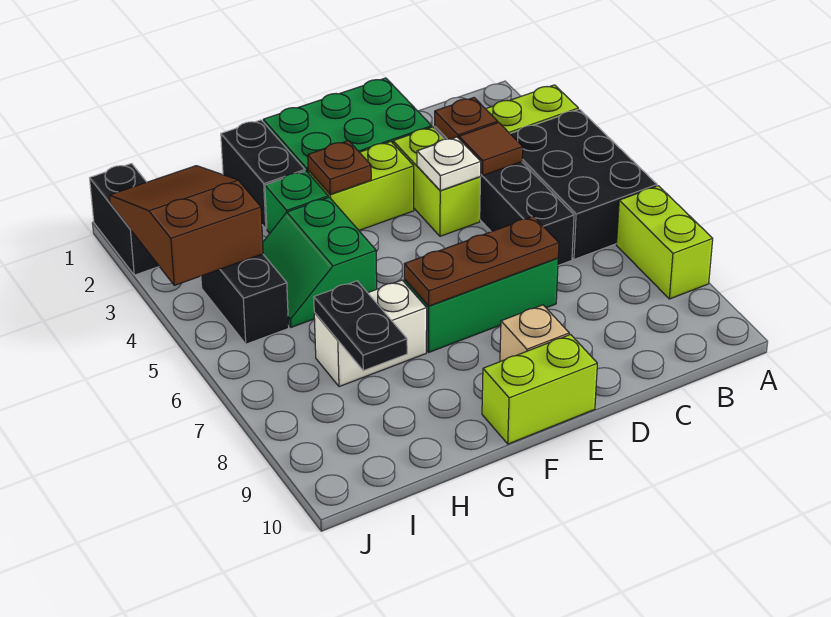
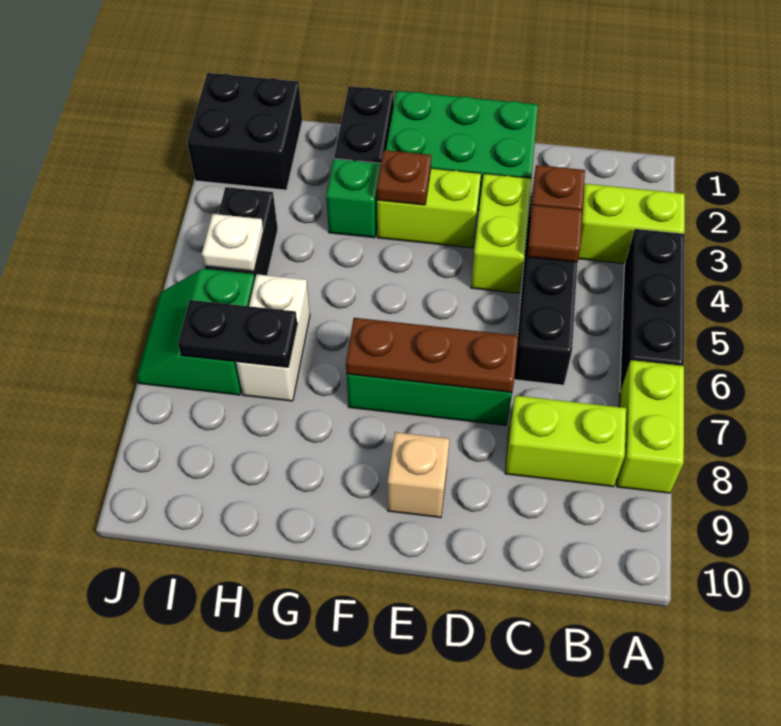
black 2x3 brick [510,109,657,259] -> black 1x3 brick [620,229,685,392]
white 1x1 plate [417,137,481,191] -> white 1x1 plate moved to [202,214,264,271]
lime 1x2 brick [482,335,597,444] -> lime 1x2 brick moved to [505,396,626,487]
green 2x2 slope [263,197,377,327] -> green 2x2 slope moved to [136,269,255,395]
white 1x2 brick [314,280,427,387] -> white 1x2 brick turned to [236,274,310,401]
black 1x2 plate [314,281,407,371] -> black 1x2 plate turned to [178,300,297,367]
brown 2x3 slope [109,166,263,285] -> none
black 1x2 brick [90,164,159,275] -> black 2x2 brick [187,73,302,190]

